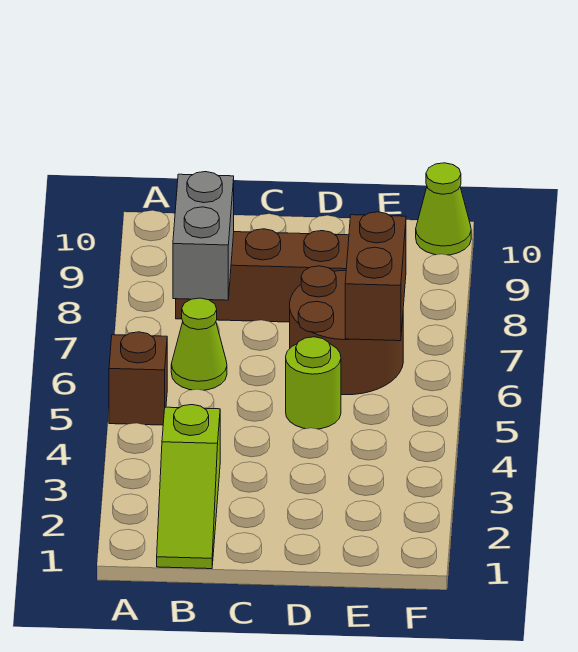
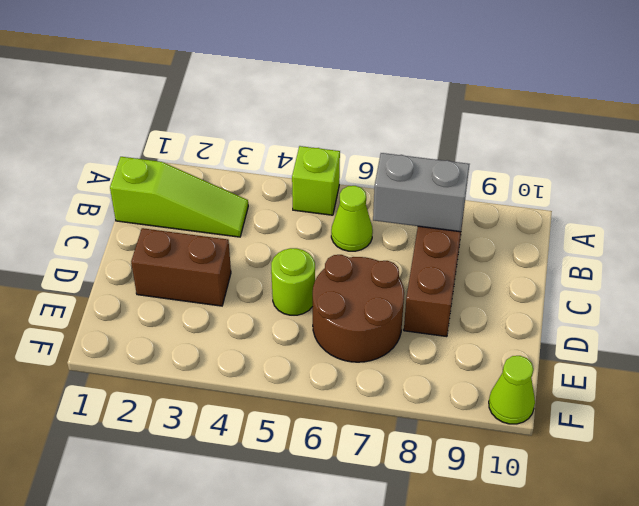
brown 1x1 brick [109,332,167,425] -> lime 1x1 brick [292,146,340,215]
lime 1x3 slope [157,405,220,569] -> lime 1x3 slope turned to [110,157,248,237]
brown 1x2 brick [345,212,406,341] -> brown 1x2 brick moved to [131,228,231,306]

